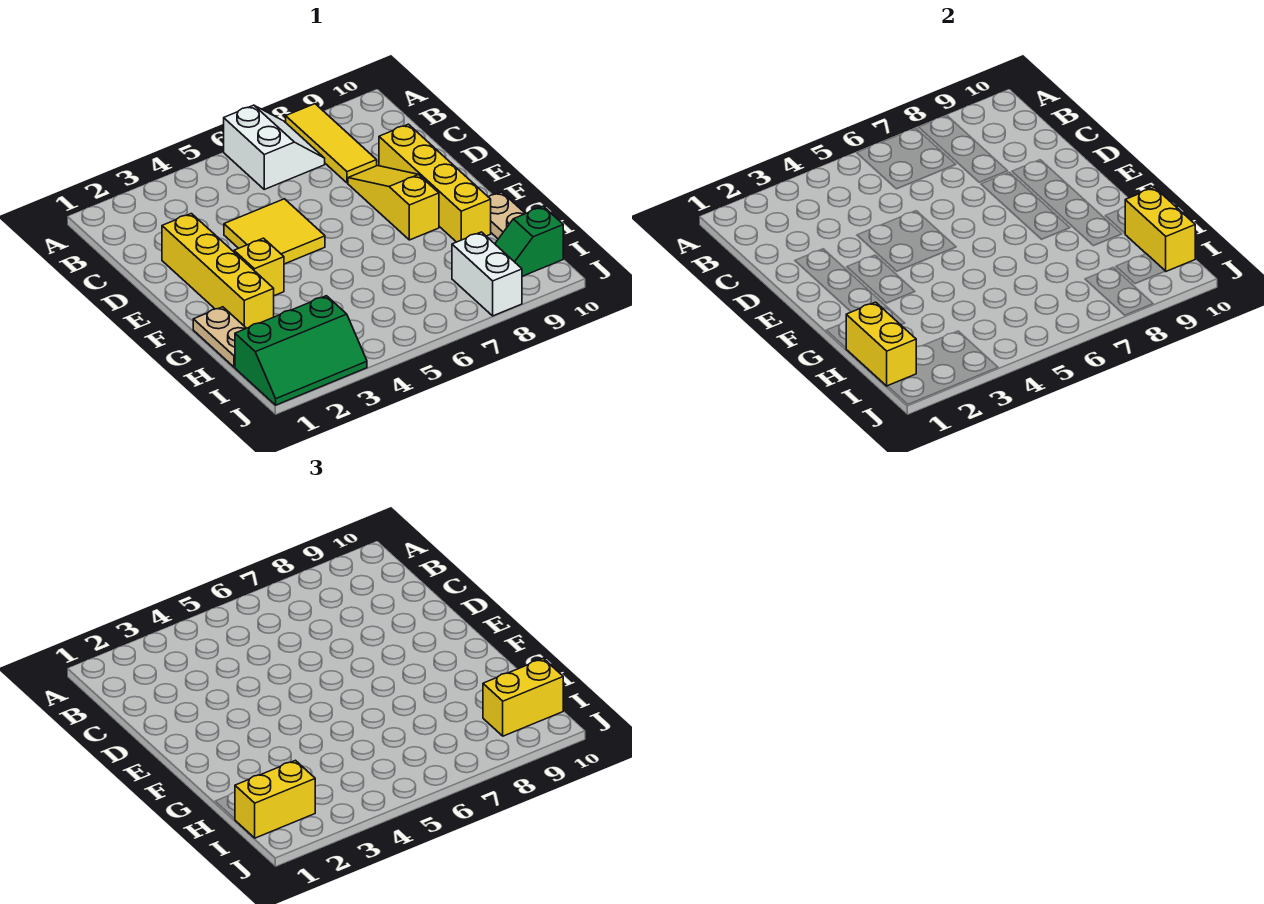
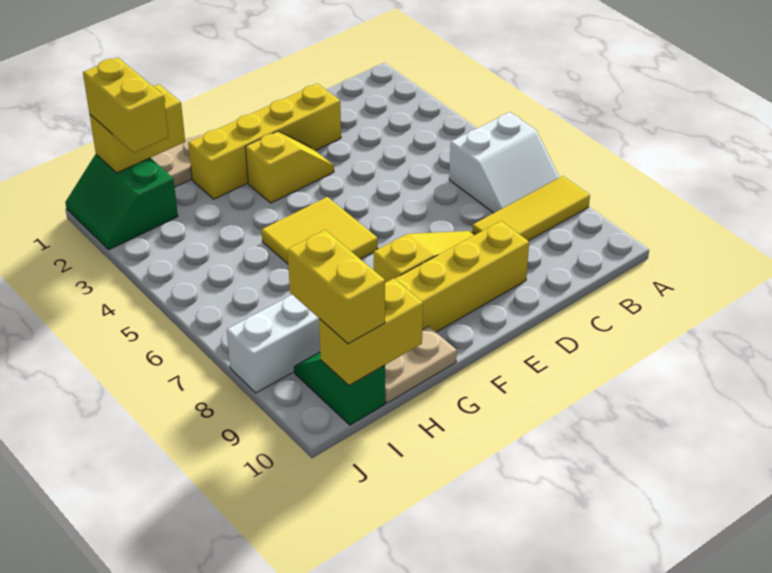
yellow 2x2 tile [224,199,325,264] -> yellow 2x2 tile moved to [262,197,378,264]
green 2x3 slope [235,296,367,405] -> green 2x2 slope [65,155,178,250]

